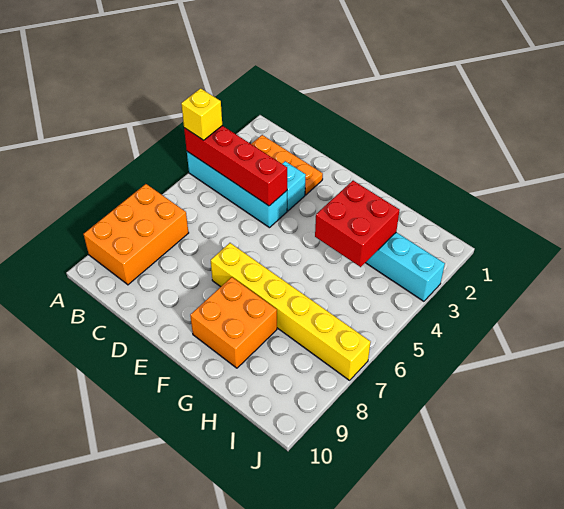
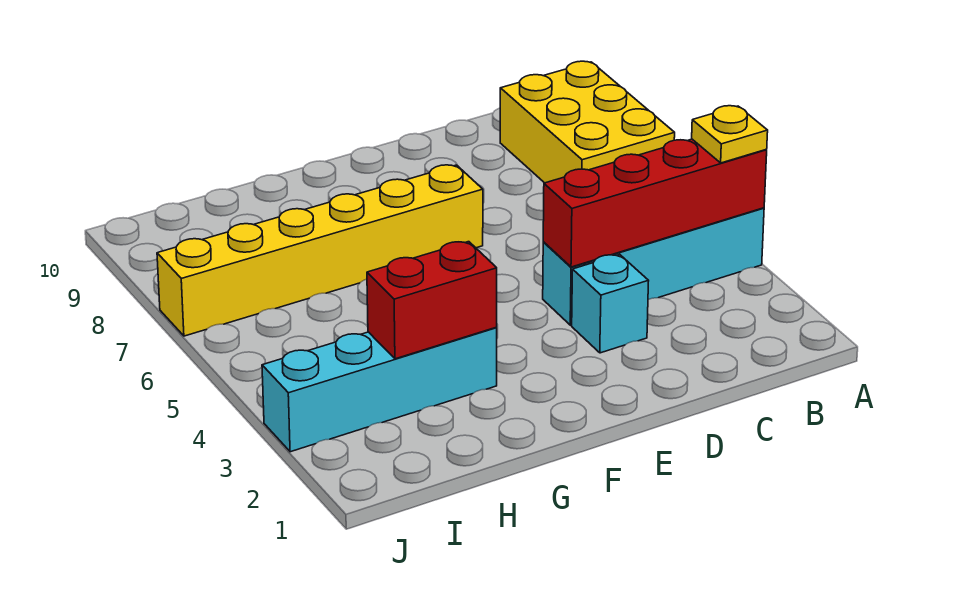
yellow 1x1 brick [181,88,222,140] -> yellow 1x1 plate [692,106,768,163]
orange 2x3 brick [84,184,189,285] -> yellow 2x3 brick [500,61,675,183]
orange 1x3 plate [252,135,323,195] -> none
orange 2x2 brick [190,277,277,368] -> none
red 2x2 brick [315,181,400,267] -> red 1x2 brick [367,242,497,359]

